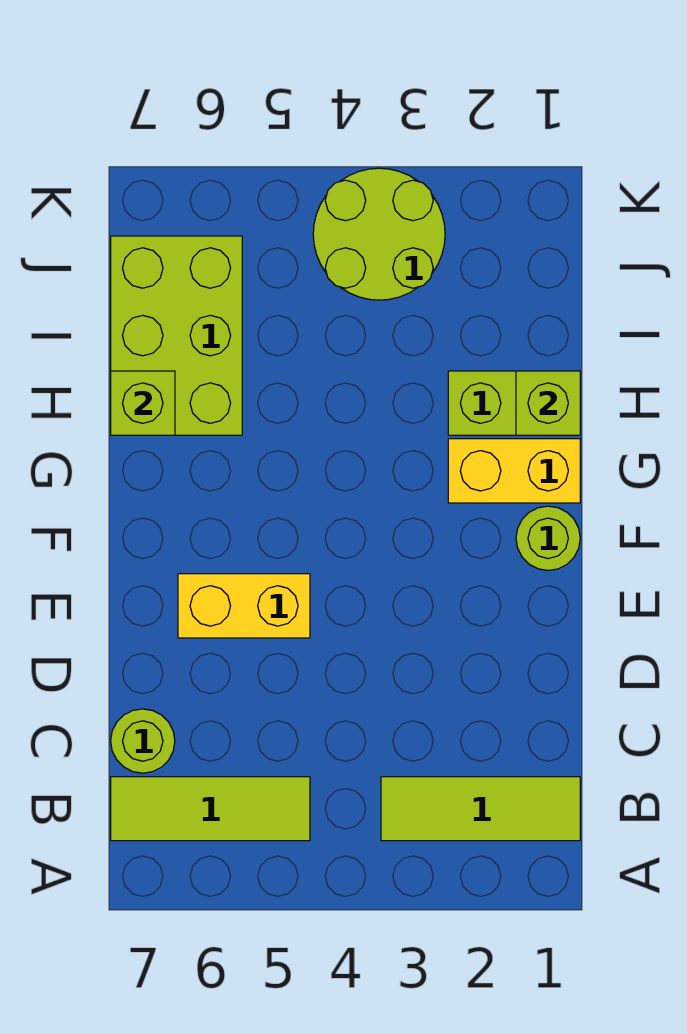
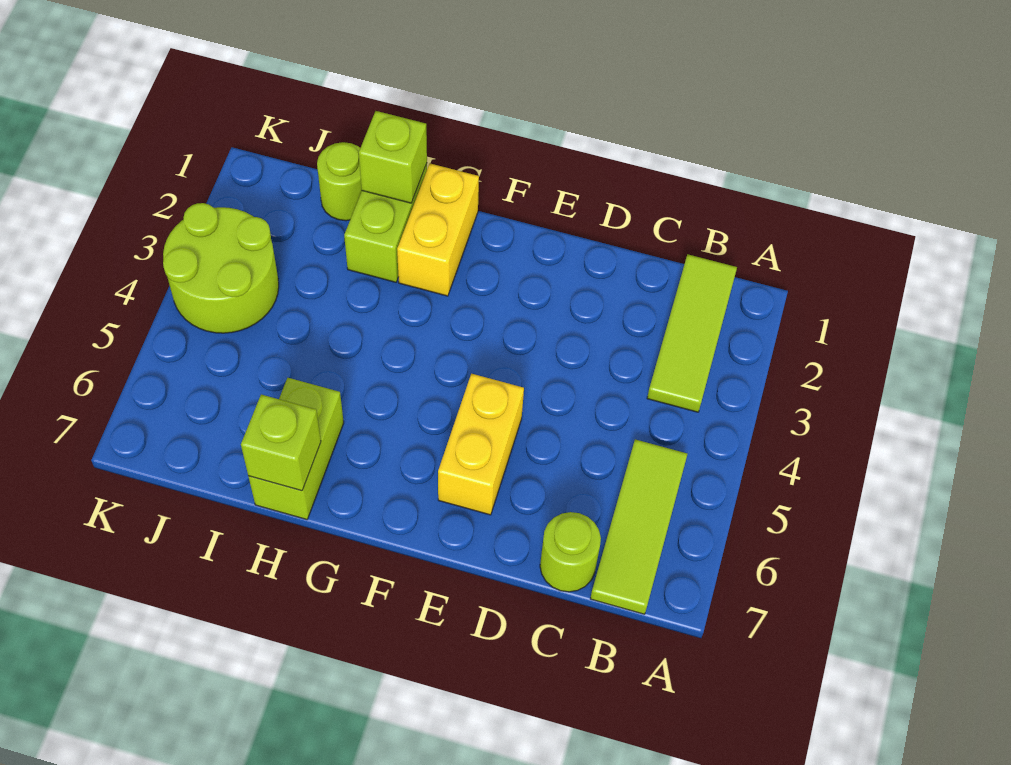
lime 1x1 round brick [516,506,580,570] -> lime 1x1 round brick moved to [317,142,362,221]
lime 2x3 brick [111,236,242,435] -> lime 1x2 brick [248,378,344,519]

